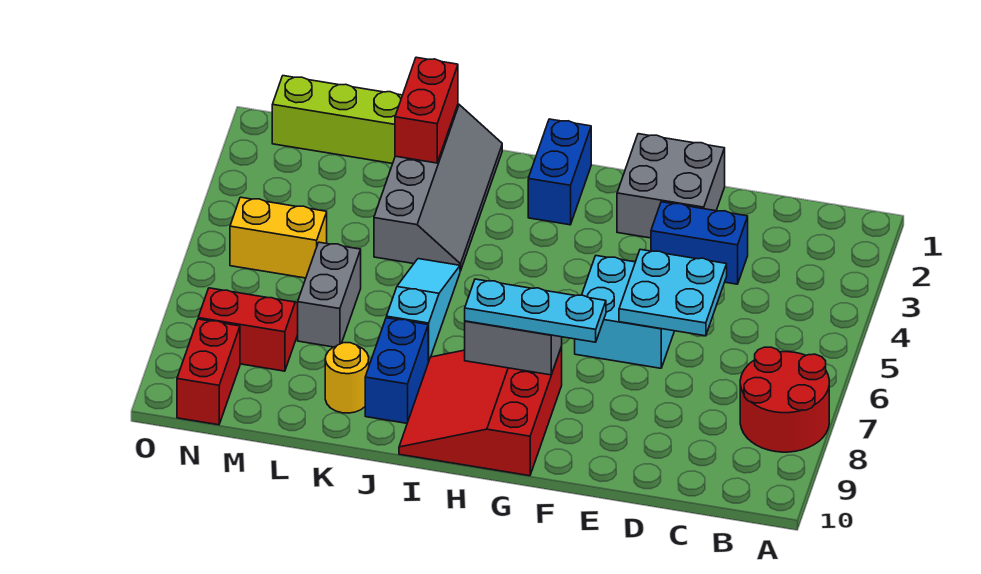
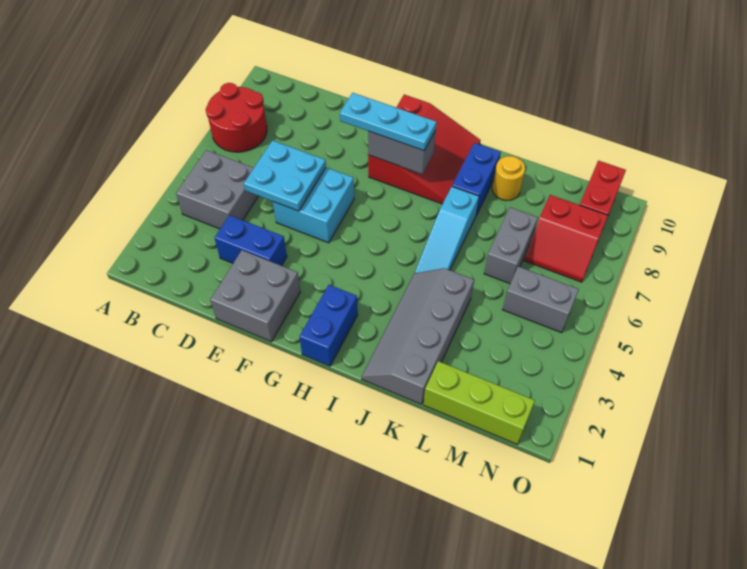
none -> grey 2x2 brick [176,150,258,229]
red 1x2 brick [395,57,458,163] -> none
yellow 1x2 brick [230,197,327,278] -> grey 1x2 brick [503,267,579,333]

